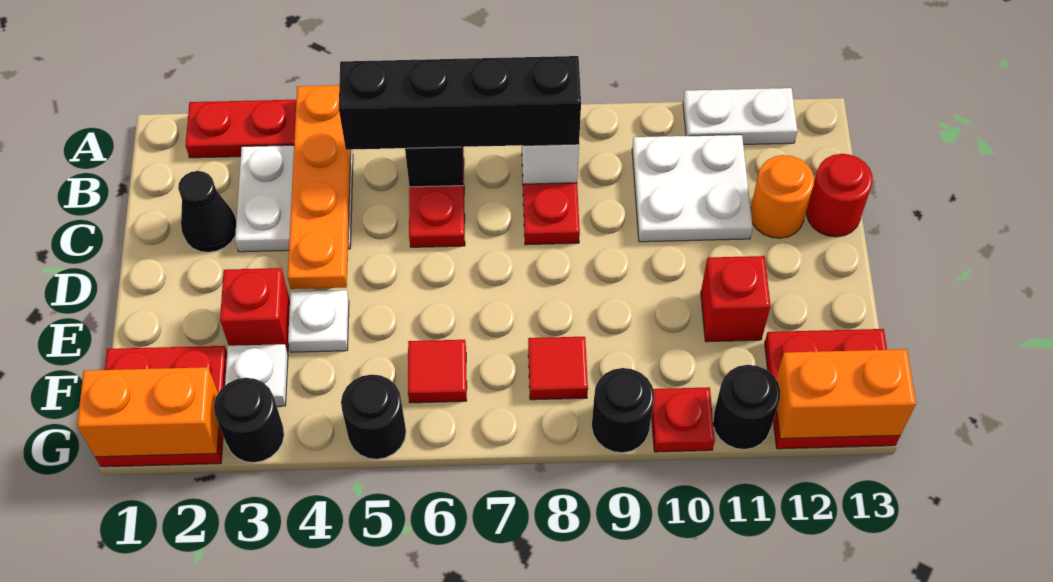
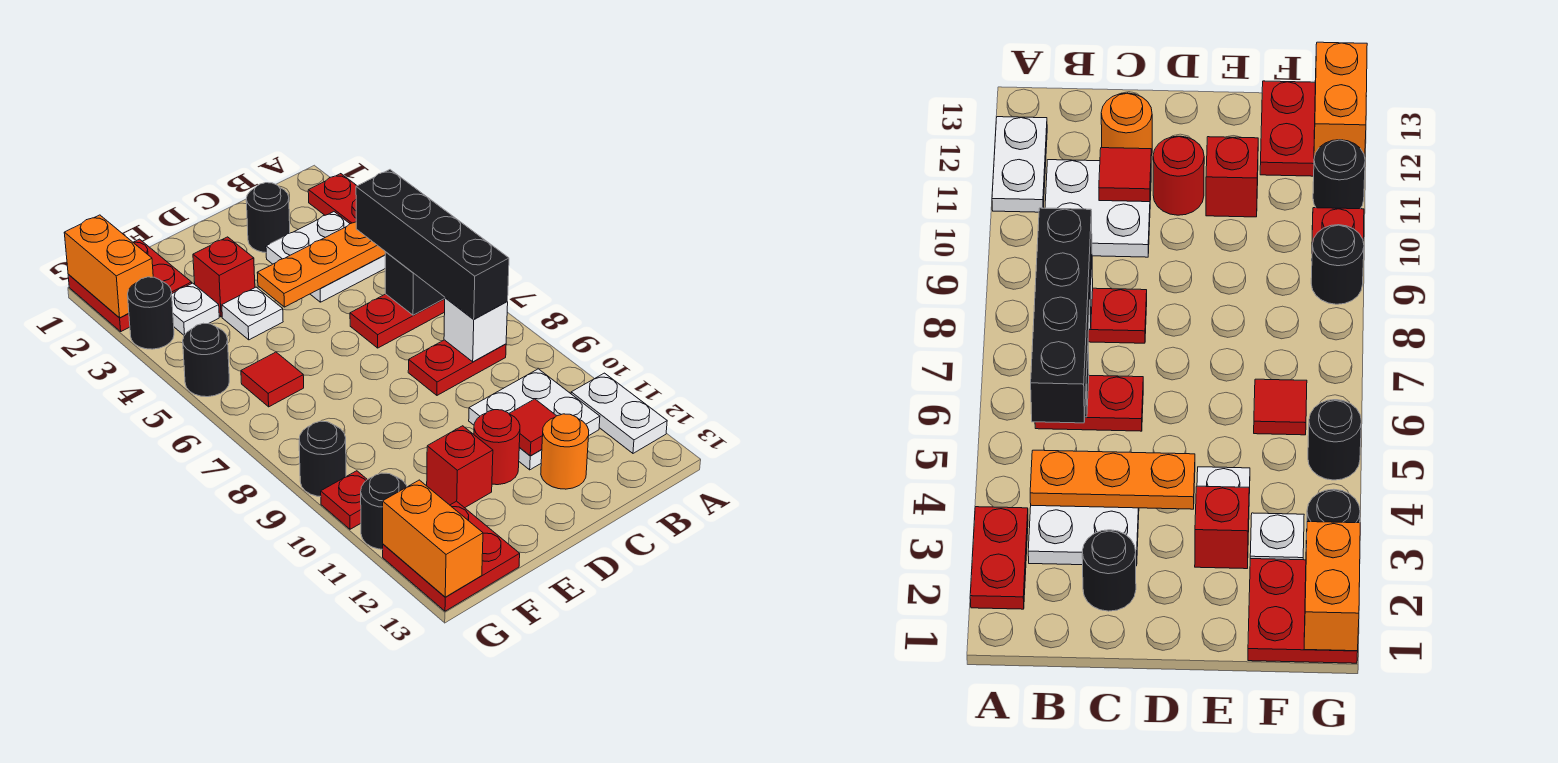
orange 1x4 plate [288,85,351,289] -> orange 1x3 plate [257,222,385,307]
black 1x1 cone [178,171,236,252] -> black 1x1 round brick [246,183,290,252]
red 1x1 round brick [807,154,873,237] -> red 1x1 round brick moved to [474,410,520,485]
red 1x1 tile [528,337,588,400] -> red 1x1 tile moved to [509,399,556,456]

